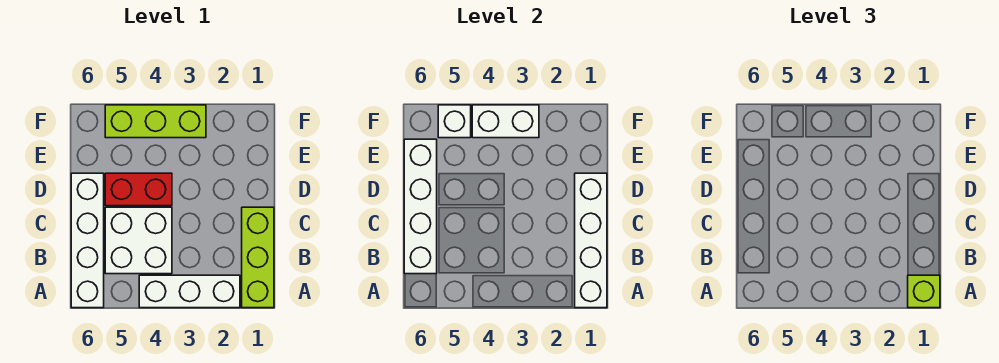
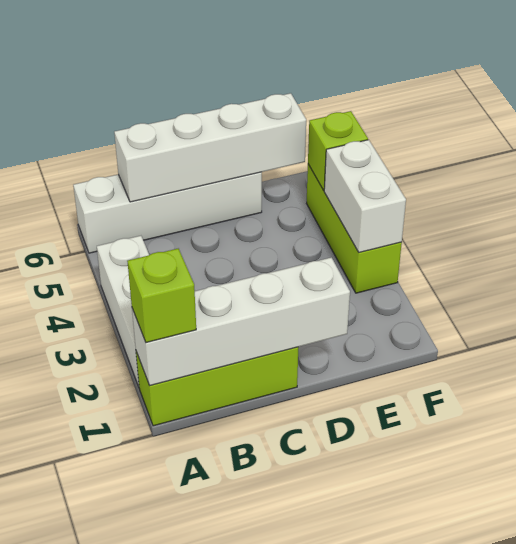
white 2x2 brick [105,207,172,274] -> none
red 1x2 brick [105,173,172,206] -> none
white 1x1 brick [438,105,471,138] -> lime 1x1 brick [308,111,368,190]

